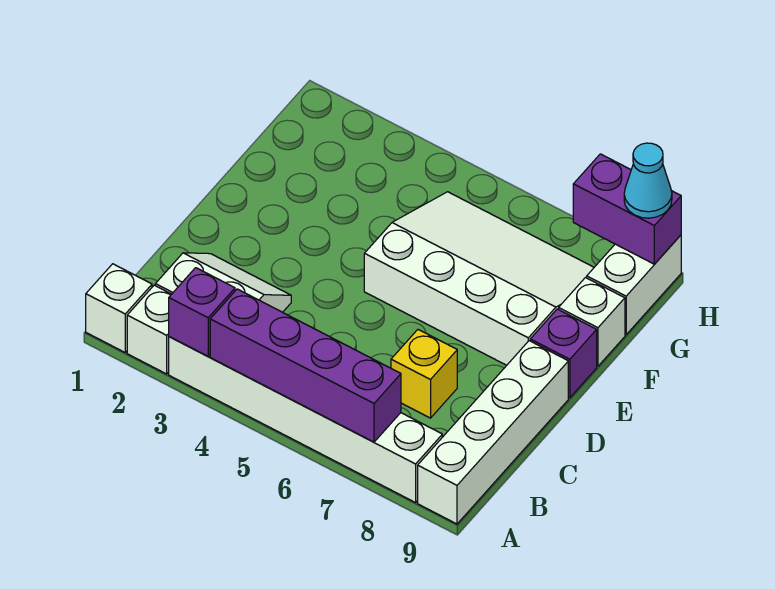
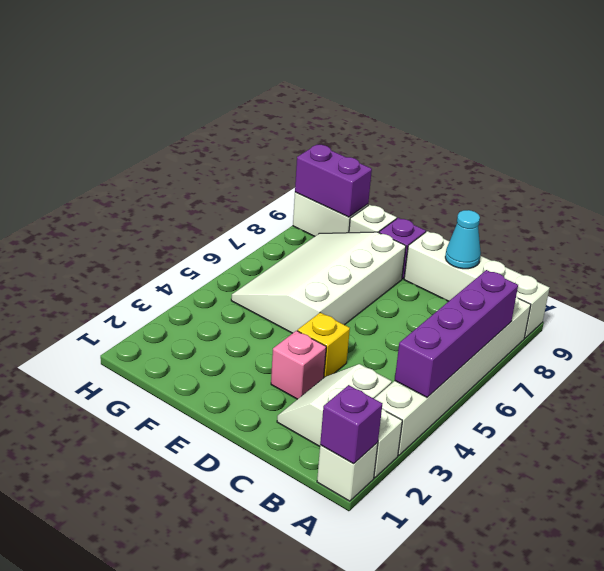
purple 1x1 brick [169,268,235,356] -> purple 1x1 brick moved to [320,385,382,464]
yellow 1x1 brick [391,330,457,418] -> yellow 1x1 brick moved to [297,313,350,377]
none -> pink 1x1 brick [271,331,326,399]
purple 1x2 brick [573,154,681,264] -> purple 1x2 brick turned to [295,144,372,217]
cyan 1x1 cone [624,143,672,218] -> cyan 1x1 cone moved to [445,210,481,269]

